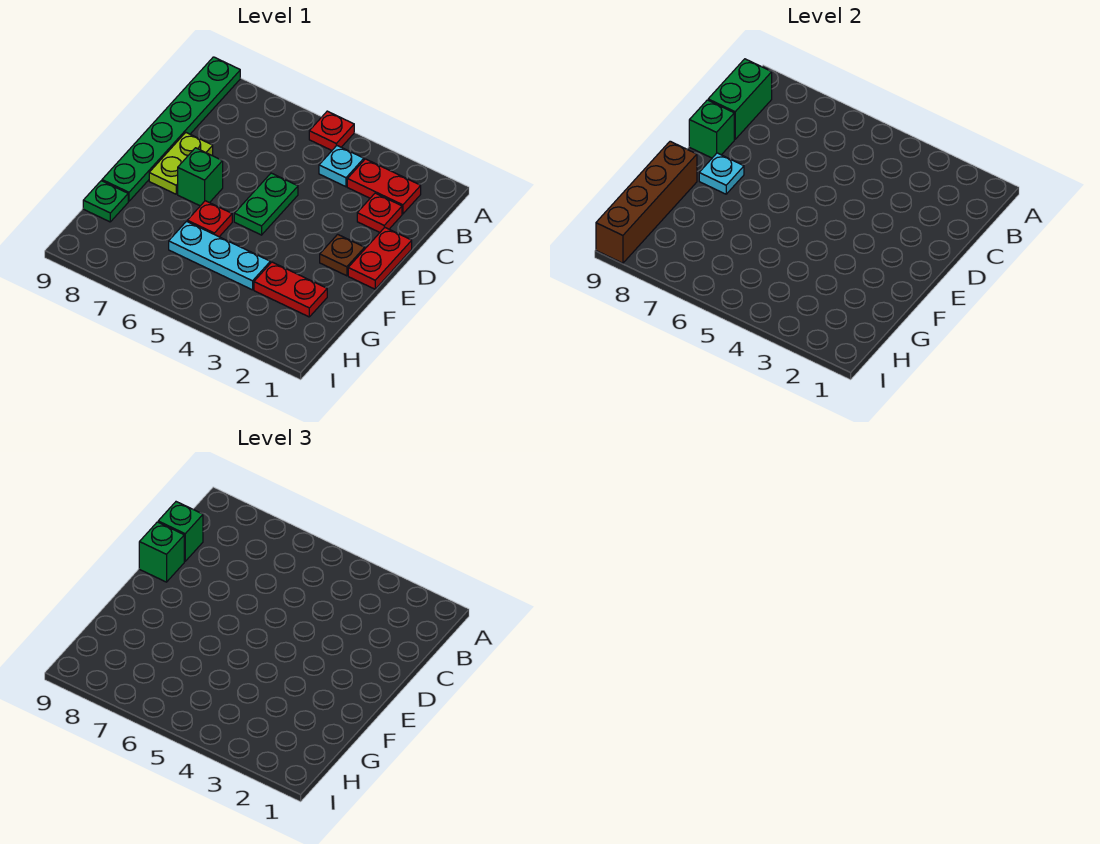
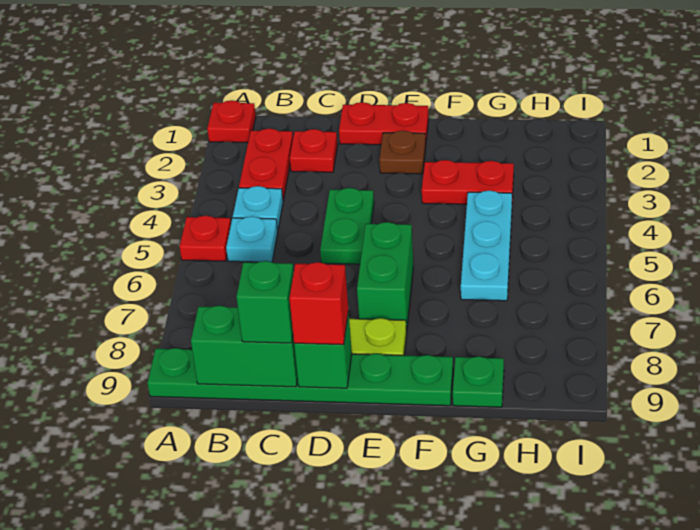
green 1x2 plate [234,173,298,235] -> green 1x2 plate turned to [320,188,374,264]
green 1x1 brick [139,522,184,582] -> red 1x1 brick [289,262,348,345]
green 1x1 brick [178,148,223,206] -> green 1x2 brick [357,222,413,332]
cyan 1x1 plate [699,153,744,194] -> cyan 1x1 plate moved to [226,216,278,262]
red 1x1 plate [187,201,232,237] -> red 1x1 plate moved to [207,100,256,143]
brown 1x4 brick [596,141,697,263] -> none
red 1x2 plate [254,262,327,317] -> red 1x2 plate turned to [422,160,514,204]

